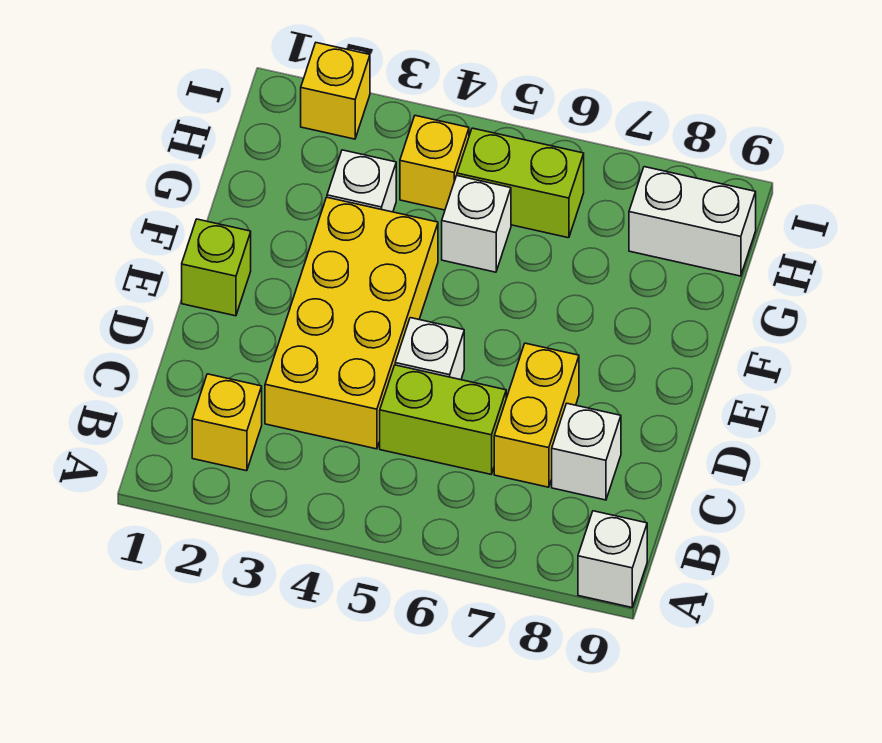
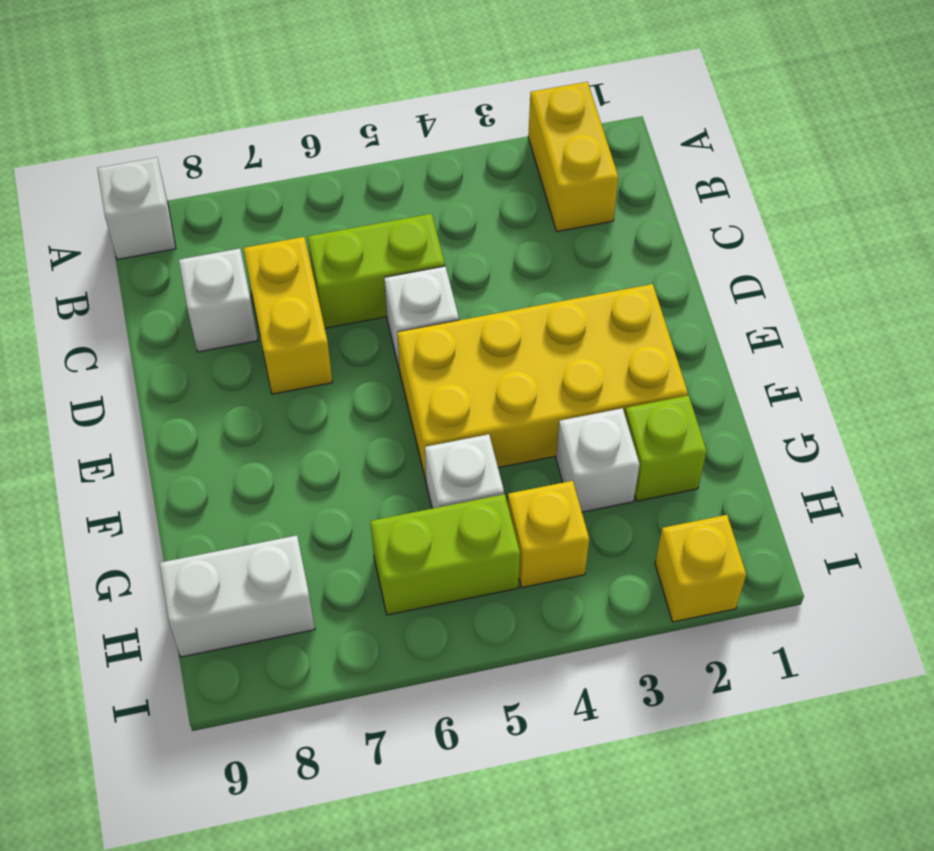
yellow 1x1 brick [192,374,262,471] -> yellow 1x2 brick [528,82,618,232]
yellow 2x4 brick [265,197,438,449] -> yellow 2x4 brick turned to [397,284,688,480]
lime 1x1 brick [182,219,251,316] -> lime 1x1 brick moved to [625,396,707,501]

